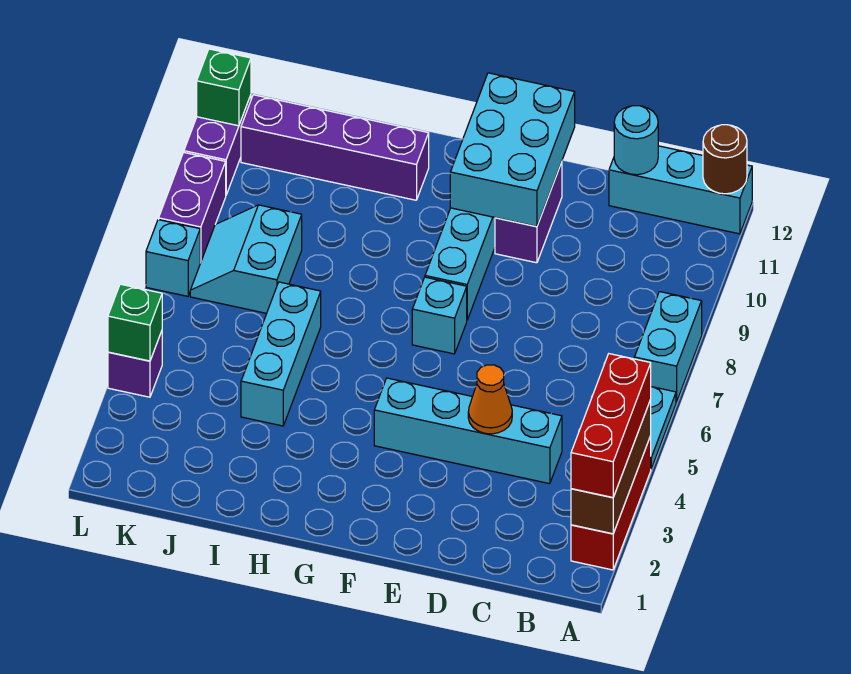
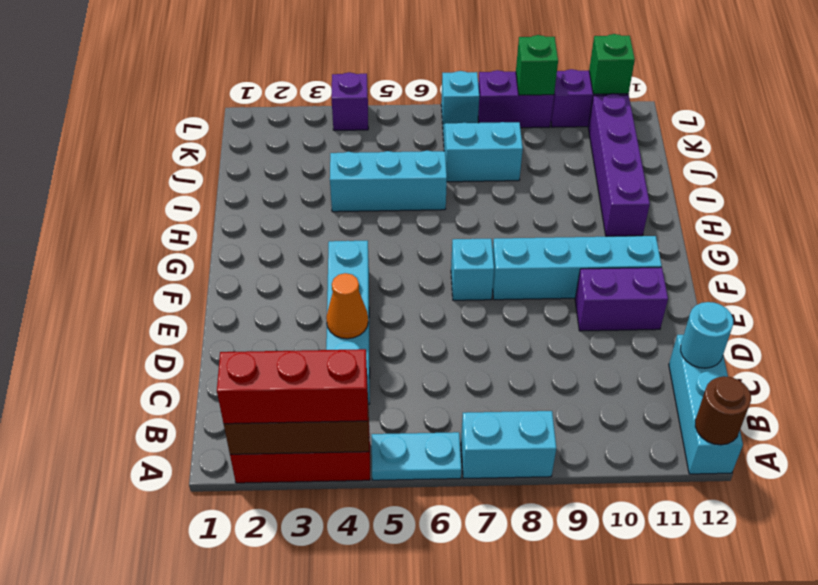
cyan 2x3 brick [450,73,575,226] -> none
green 1x1 brick [108,284,162,361] -> green 1x1 brick moved to [516,35,558,95]

